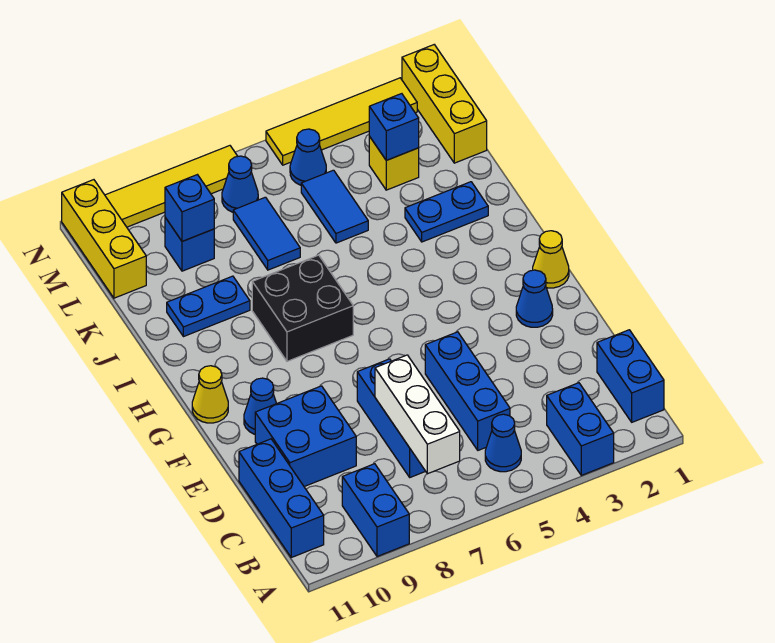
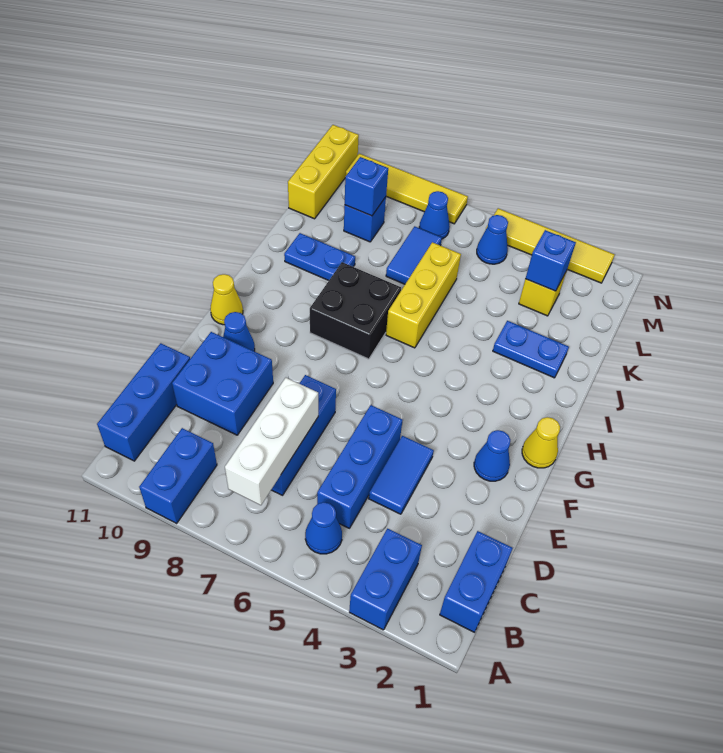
blue 1x2 tile [301,170,368,243] -> blue 1x2 tile moved to [369,436,434,514]
yellow 1x3 brick [402,45,487,163] -> yellow 1x3 brick moved to [386,242,461,348]

